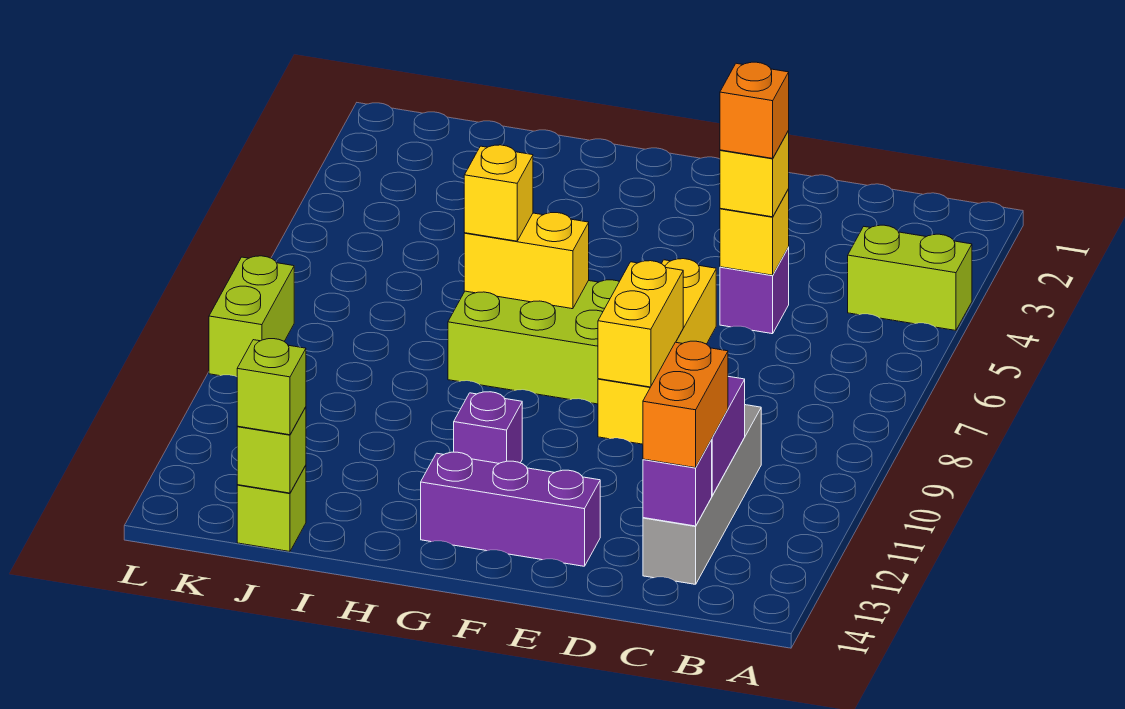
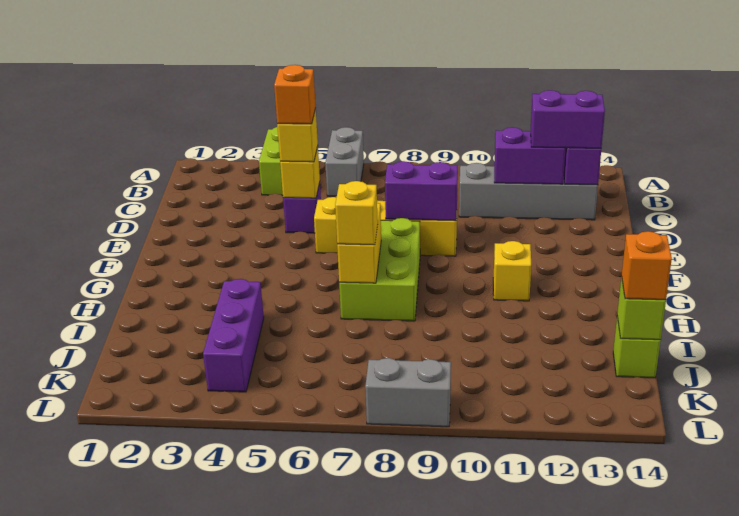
none -> grey 1x2 brick [325,127,364,196]
orange 1x2 brick [643,341,728,468] -> purple 1x2 brick [531,90,605,148]
yellow 1x2 brick [598,261,683,387] -> purple 1x2 brick [385,161,458,221]
purple 1x3 brick [421,452,600,566] -> purple 1x3 brick moved to [203,279,264,392]
purple 1x1 brick [454,392,522,463] -> yellow 1x1 brick [493,241,531,301]
lime 1x1 brick [237,339,306,435] -> orange 1x1 brick [622,231,672,300]
lime 1x2 brick [209,256,294,377] -> grey 1x2 brick [365,358,451,427]

